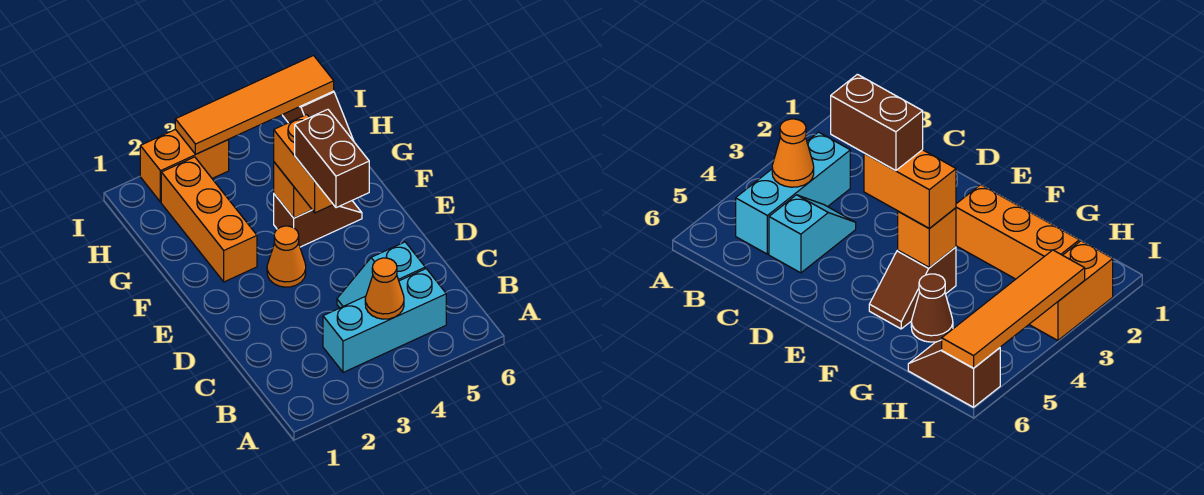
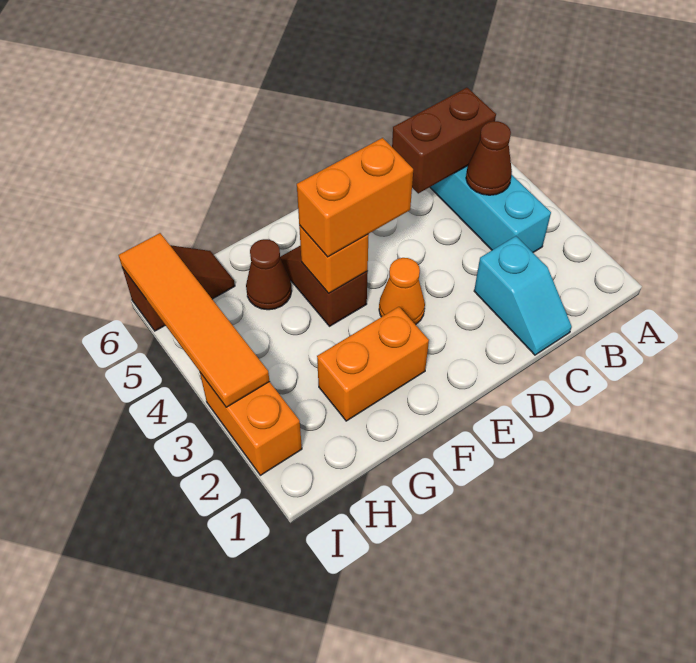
orange 1x1 cone [365,258,404,319] -> brown 1x1 cone [466,121,512,195]
cyan 1x2 slope [337,242,425,308] -> cyan 1x2 slope moved to [474,236,572,355]
brown 1x2 brick [295,109,369,208] -> brown 1x2 brick moved to [392,88,496,193]
orange 1x3 brick [161,157,257,282] -> orange 1x2 brick [317,307,429,421]

